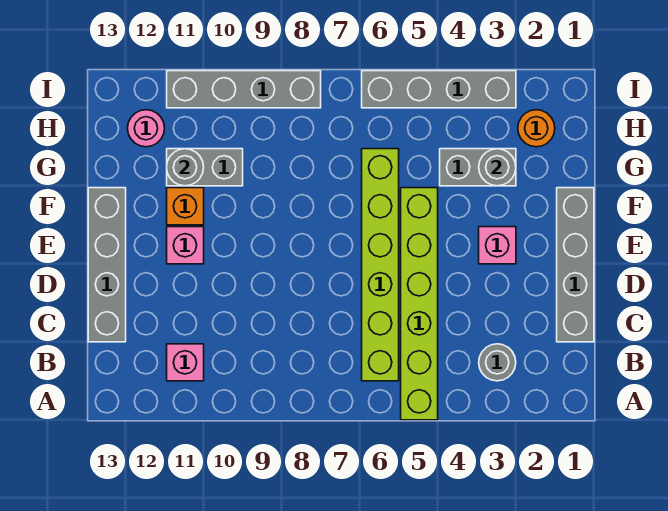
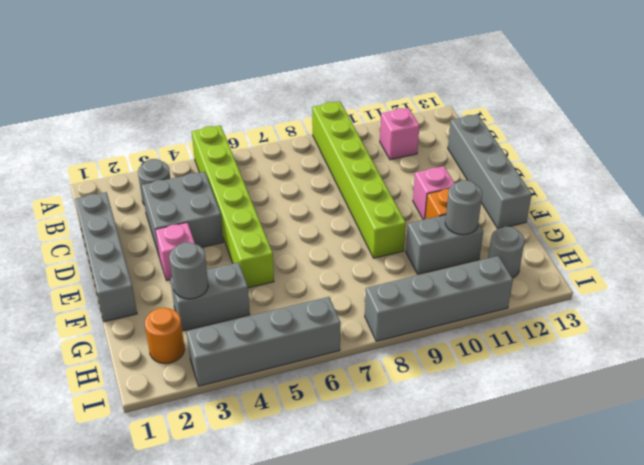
lime 1x6 brick [362,149,399,381] -> lime 1x6 brick moved to [312,101,406,258]
none -> grey 2x2 brick [142,172,223,254]
pink 1x1 round brick [128,110,165,147] -> grey 1x1 round brick [488,227,525,278]

